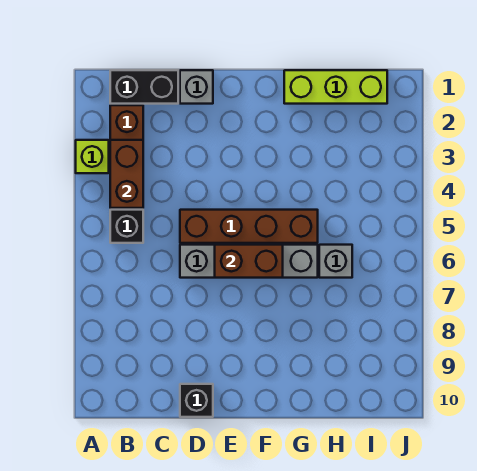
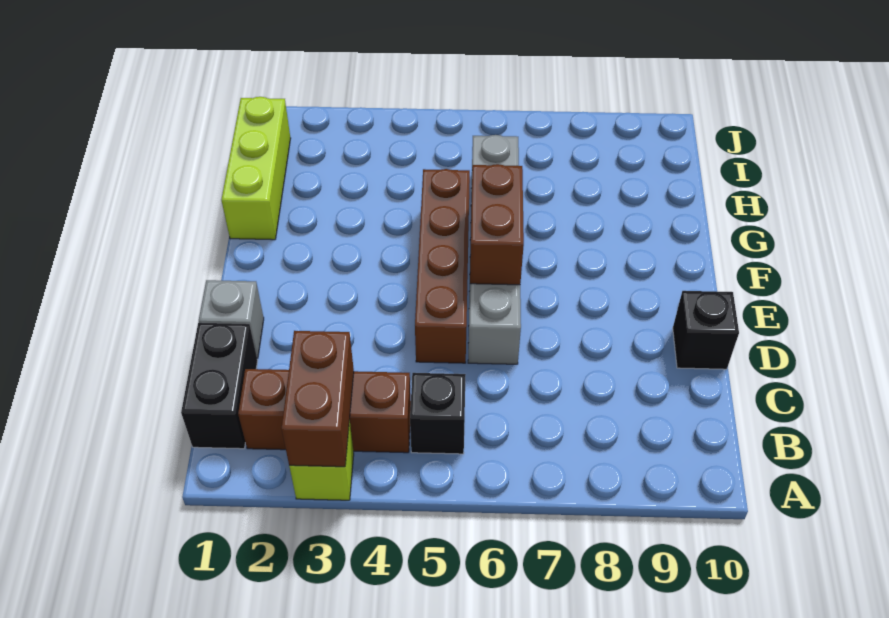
brown 1x2 brick [110,140,143,208] -> brown 1x2 brick turned to [282,331,354,467]

